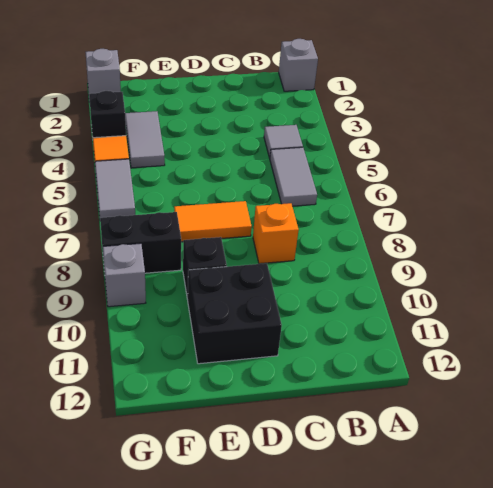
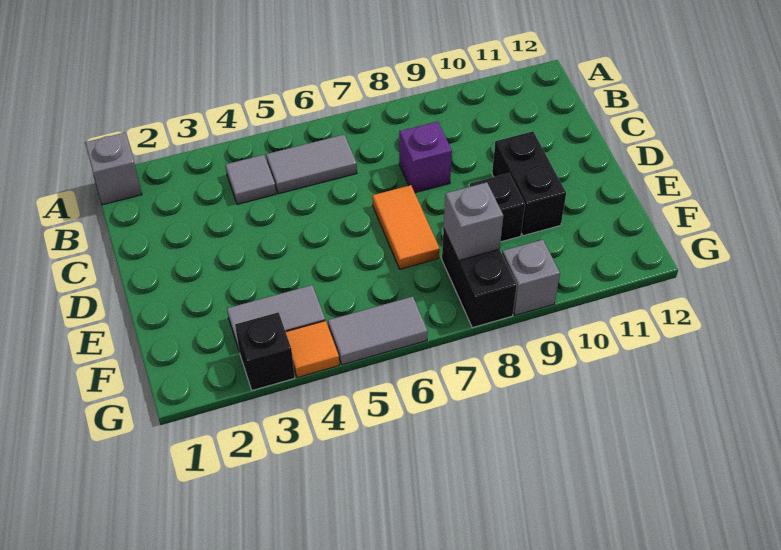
orange 1x1 brick [253,203,299,264] -> purple 1x1 brick [399,121,452,193]
black 2x2 brick [188,263,282,364] -> black 1x2 brick [492,131,566,236]
grey 1x1 brick [85,49,121,102] -> grey 1x1 brick moved to [444,182,503,260]

